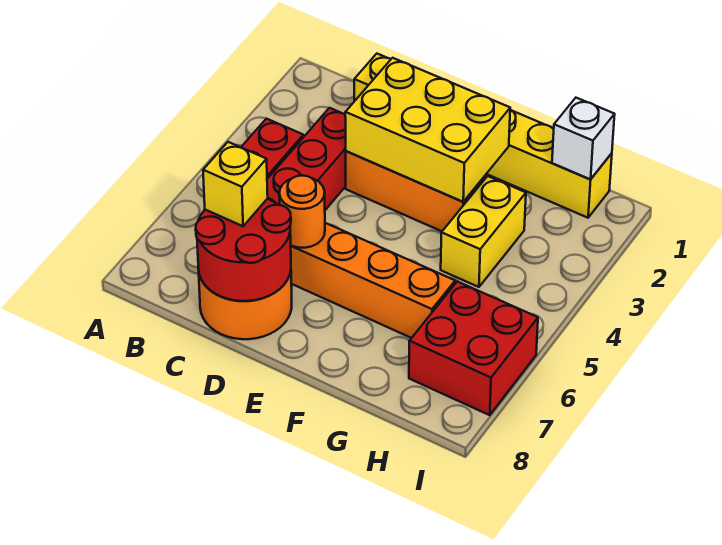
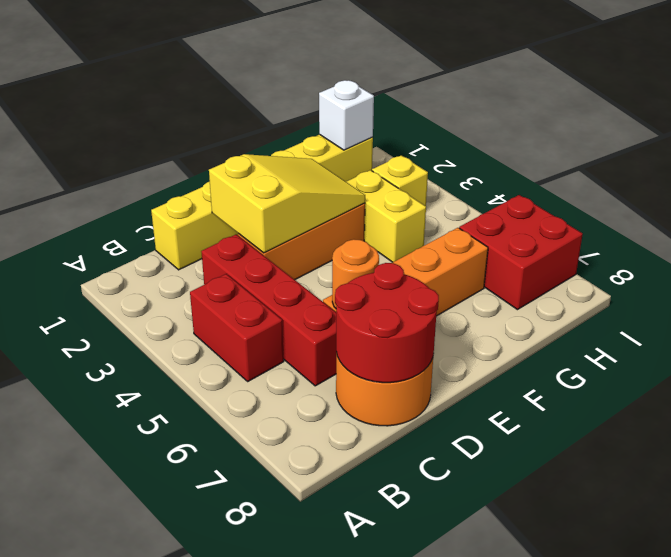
yellow 1x1 brick [203,142,268,226] -> yellow 1x1 brick moved to [372,155,428,206]
yellow 2x3 brick [345,58,510,202] -> yellow 2x3 slope [209,154,365,253]

